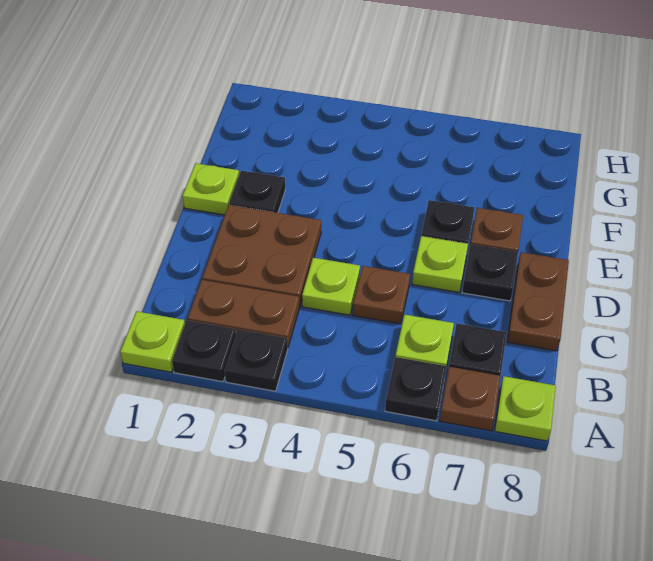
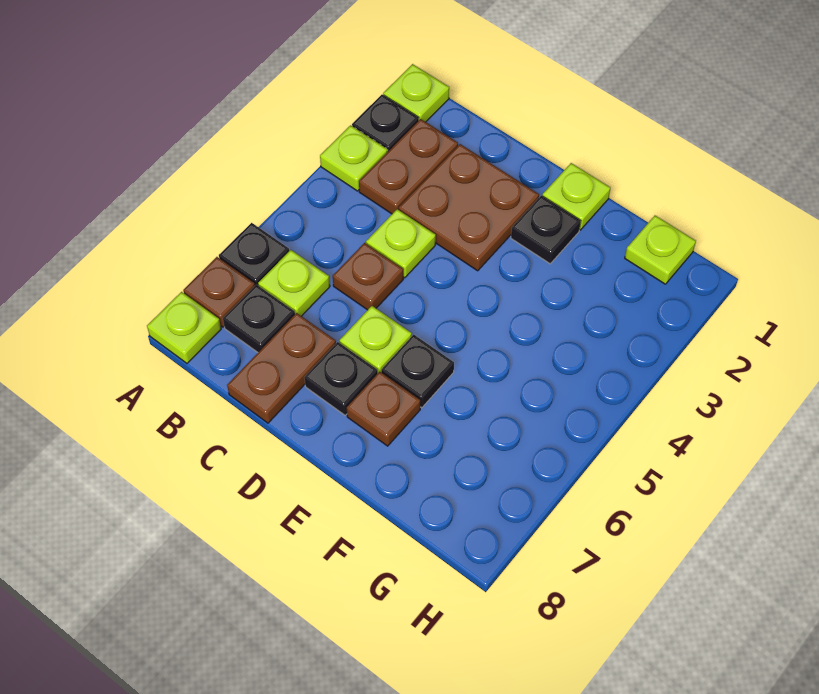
black 1x1 plate [225,329,288,391] -> lime 1x1 plate [320,125,388,191]
brown 1x2 plate [507,252,569,351] -> brown 1x2 plate turned to [227,313,336,423]
none -> lime 1x1 plate [625,216,696,284]

